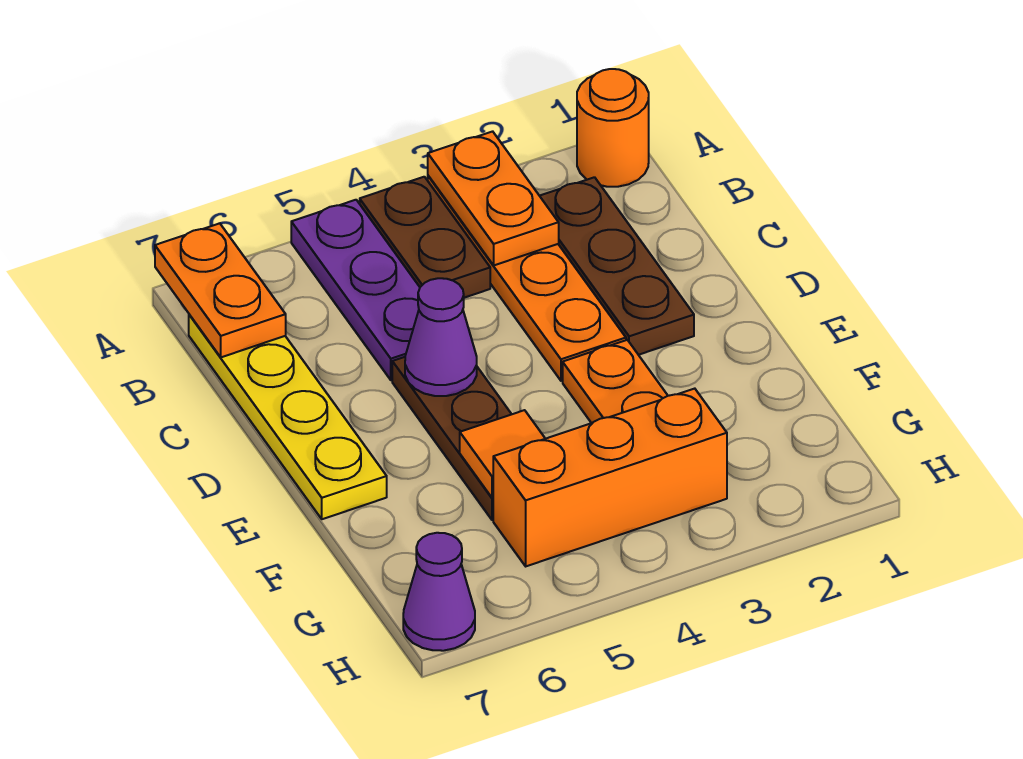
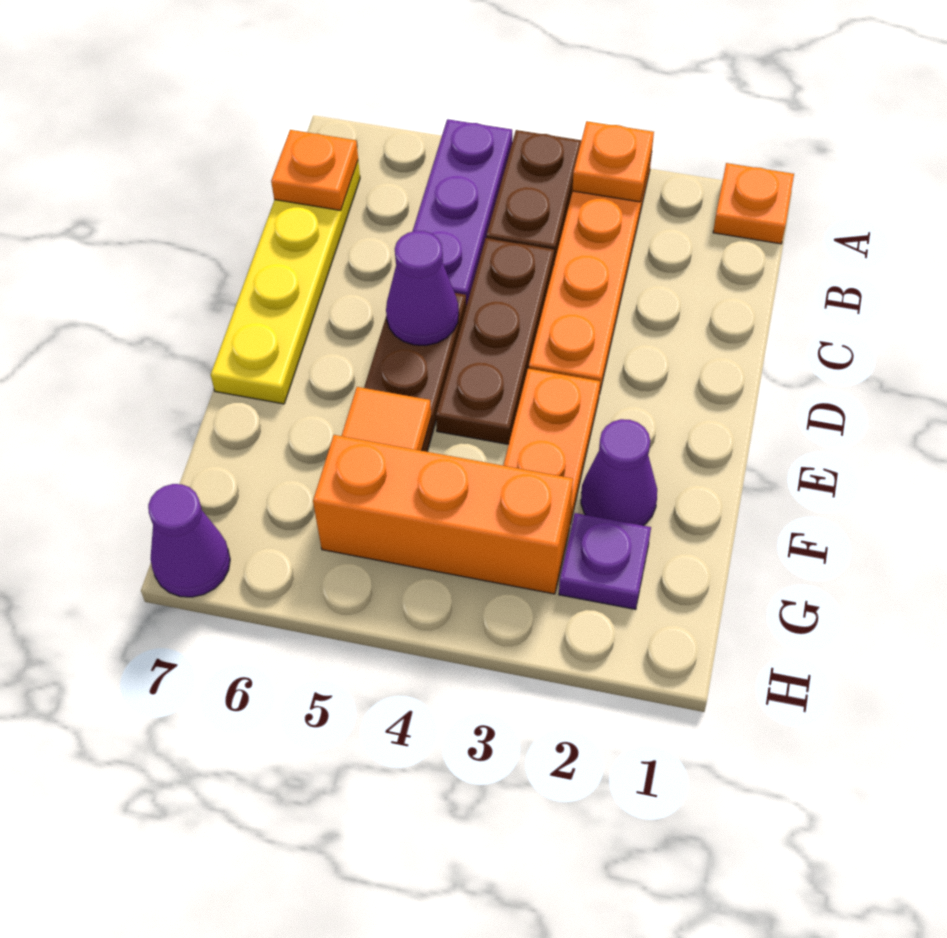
orange 1x1 round brick [577,69,649,187] -> orange 1x1 plate [713,163,794,244]
orange 1x2 plate [428,131,559,265] -> orange 1x1 plate [572,121,654,202]
orange 1x2 plate [155,223,286,357] -> orange 1x1 plate [271,130,358,210]
brown 1x3 plate [540,177,694,355] -> brown 1x3 plate moved to [436,238,554,444]
none -> purple 1x1 cone [581,419,657,526]
none -> purple 1x1 plate [559,513,651,609]

